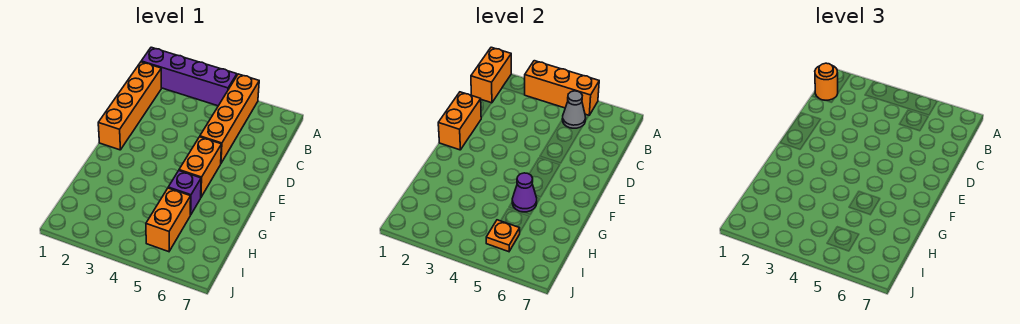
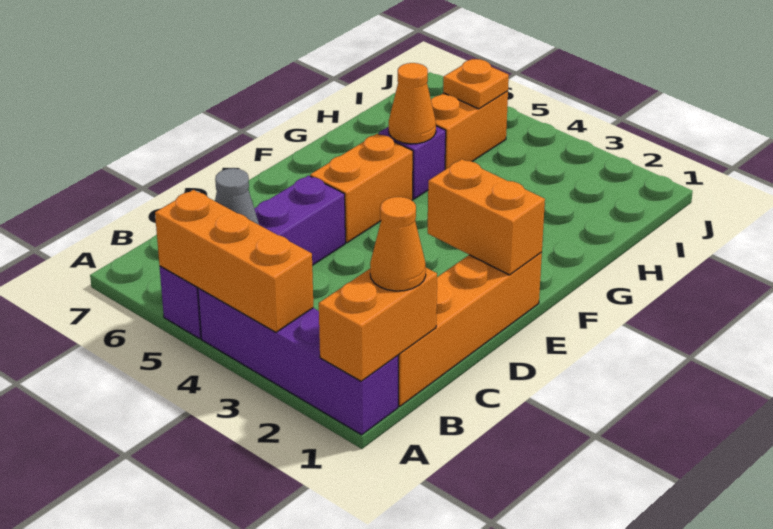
orange 1x4 brick [200,74,259,163] -> purple 1x4 brick [160,176,345,339]
orange 1x1 round brick [815,63,838,100] -> orange 1x1 cone [370,197,426,291]
orange 1x2 brick [438,92,481,150] -> orange 1x2 brick turned to [428,159,545,275]
purple 1x1 cone [512,173,537,212] -> orange 1x1 cone [389,63,436,144]

